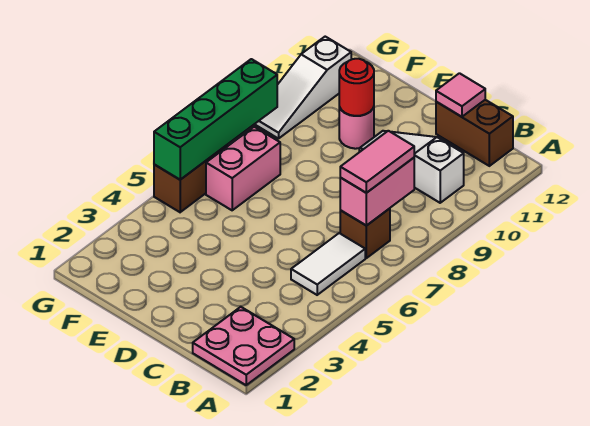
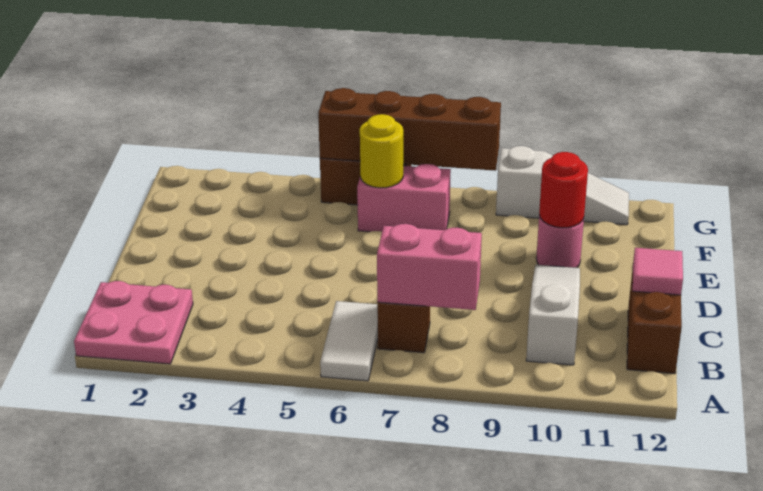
white 1x2 tile [291,233,365,295] -> white 1x2 tile turned to [320,301,378,381]
pink 1x2 tile [340,131,414,193] -> none
none -> yellow 1x1 round brick [360,114,403,188]
green 1x4 brick [154,59,277,180] -> brown 1x4 brick [318,88,501,171]
white 1x3 slope [255,37,351,139] -> white 1x3 slope turned to [496,146,629,225]

